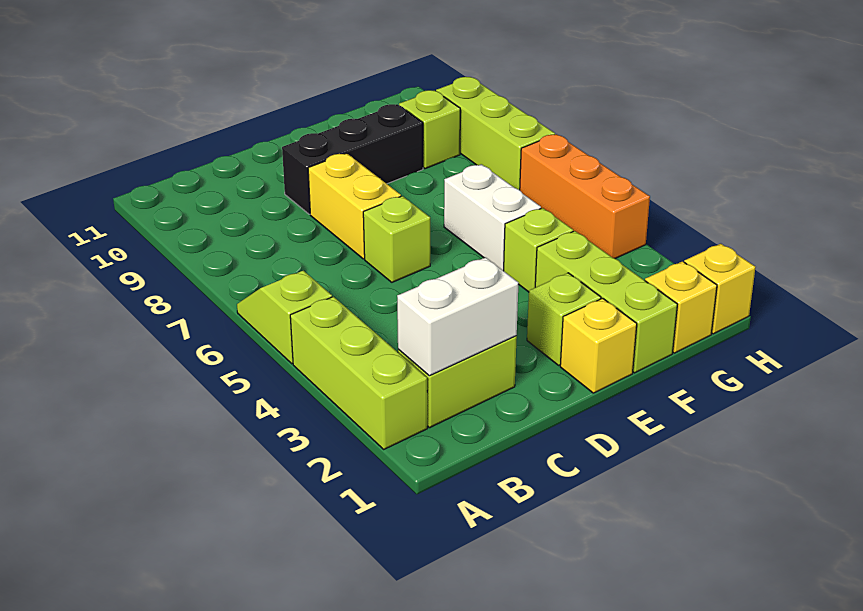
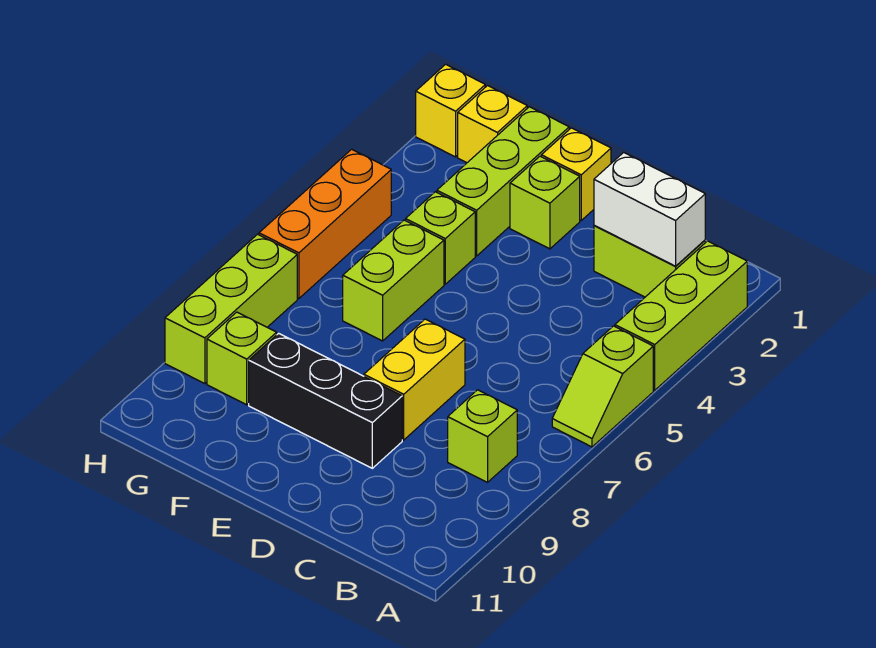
lime 1x1 brick [363,196,430,282] -> lime 1x1 brick moved to [448,390,517,482]
white 1x2 brick [444,164,541,271] -> lime 1x2 brick [343,220,444,341]

